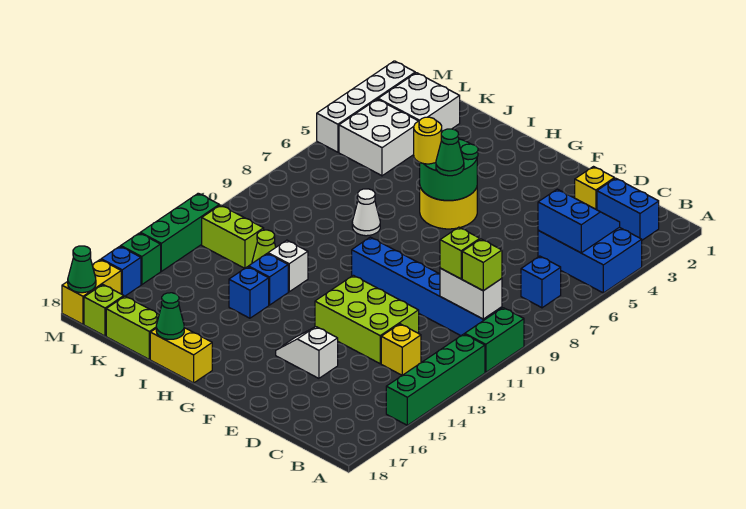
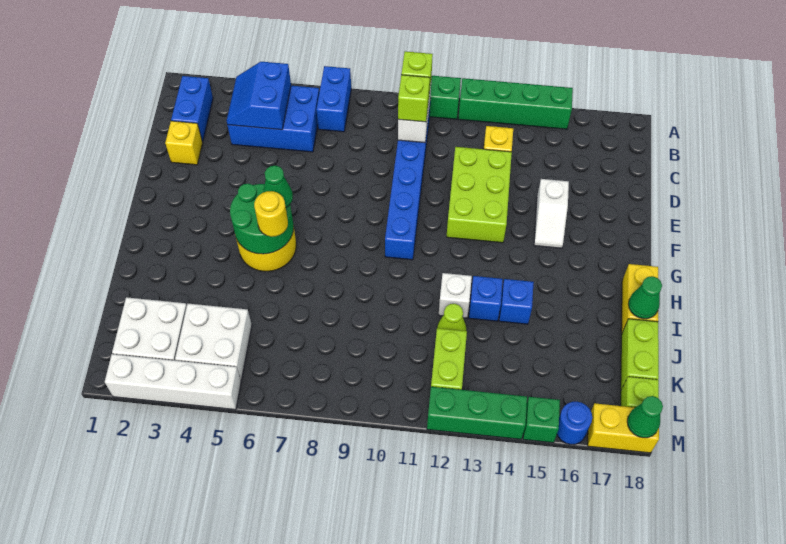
blue 2x3 brick [538,227,642,293] -> blue 2x3 brick turned to [227,86,319,152]
blue 1x1 brick [521,256,561,308] -> blue 1x2 brick [316,66,351,132]
white 1x1 cone [352,189,380,236] -> none
blue 1x1 brick [101,246,141,296] -> blue 1x1 round brick [557,402,592,444]

